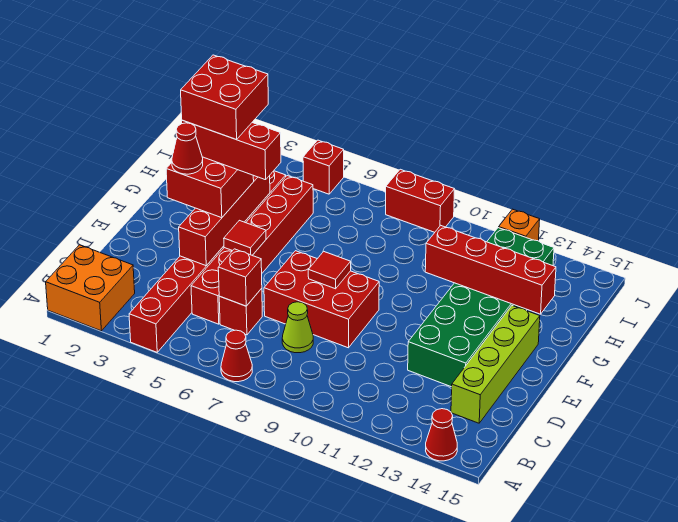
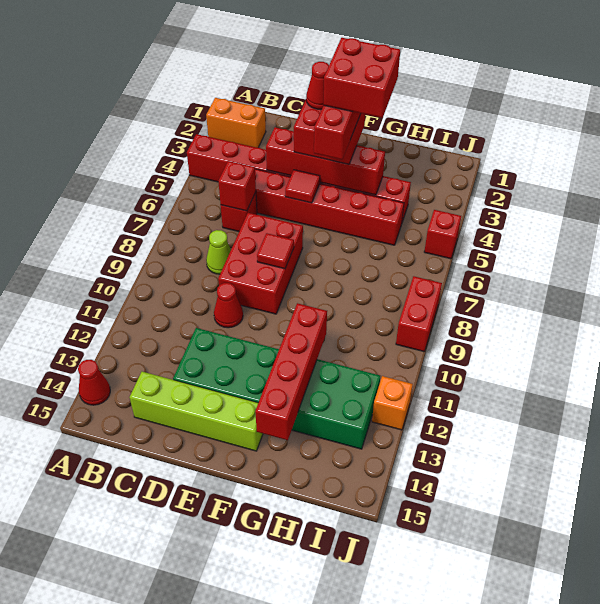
orange 2x2 brick [46,245,135,331] -> orange 1x2 brick [206,98,266,148]
red 1x1 cone [221,330,252,382] -> red 1x1 cone moved to [214,283,243,328]

